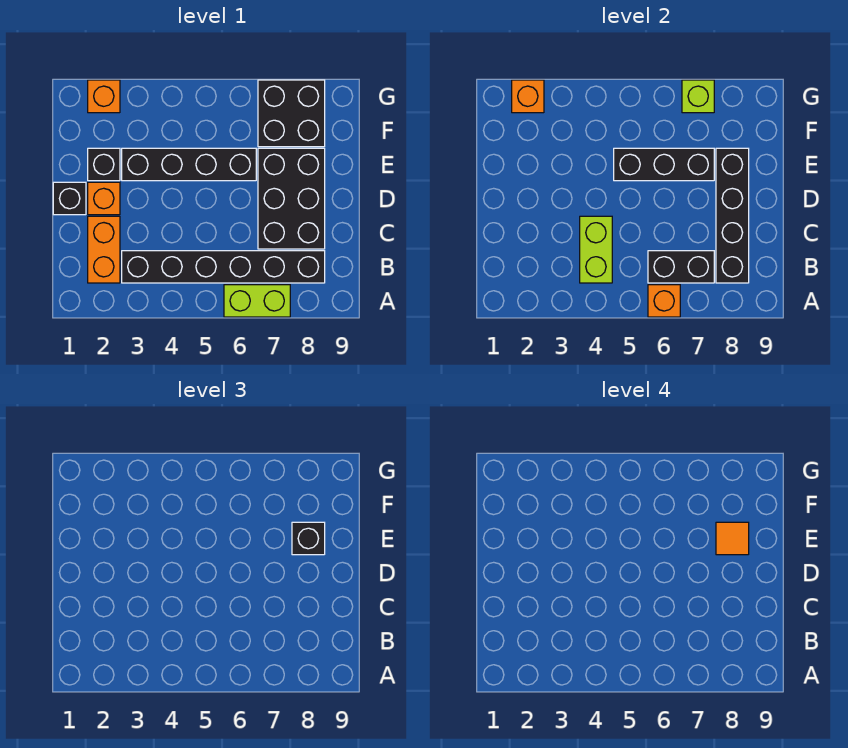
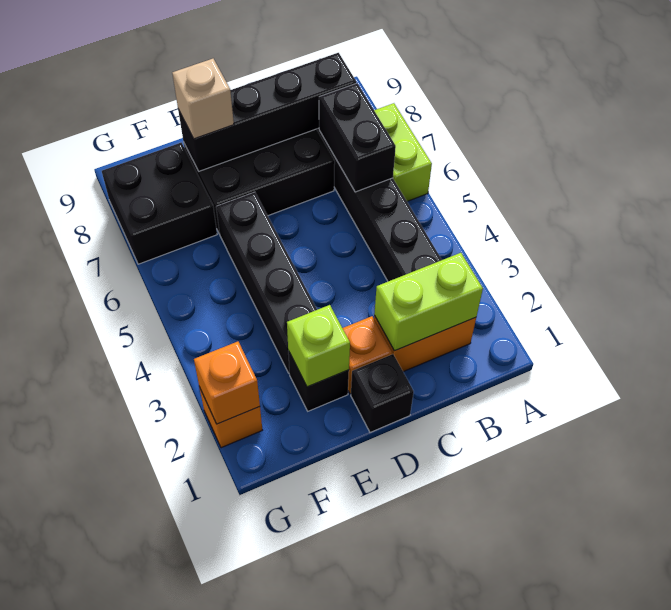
orange 1x1 brick [648,285,680,317] -> none
lime 1x2 brick [580,216,612,283] -> lime 1x2 brick moved to [374,253,483,351]
black 1x3 brick [614,148,714,181] -> none
black 1x1 brick [292,522,325,555] -> tan 1x1 brick [172,59,234,139]
orange 1x1 tile [716,522,749,555] -> none
lime 1x1 brick [682,80,714,113] -> lime 1x1 brick moved to [287,305,350,387]

